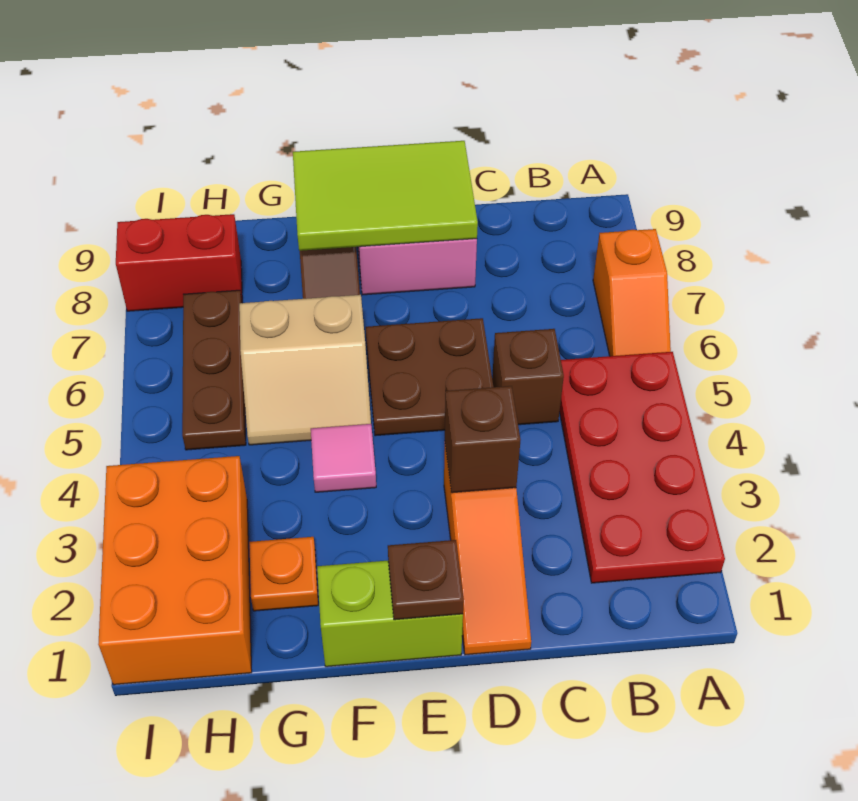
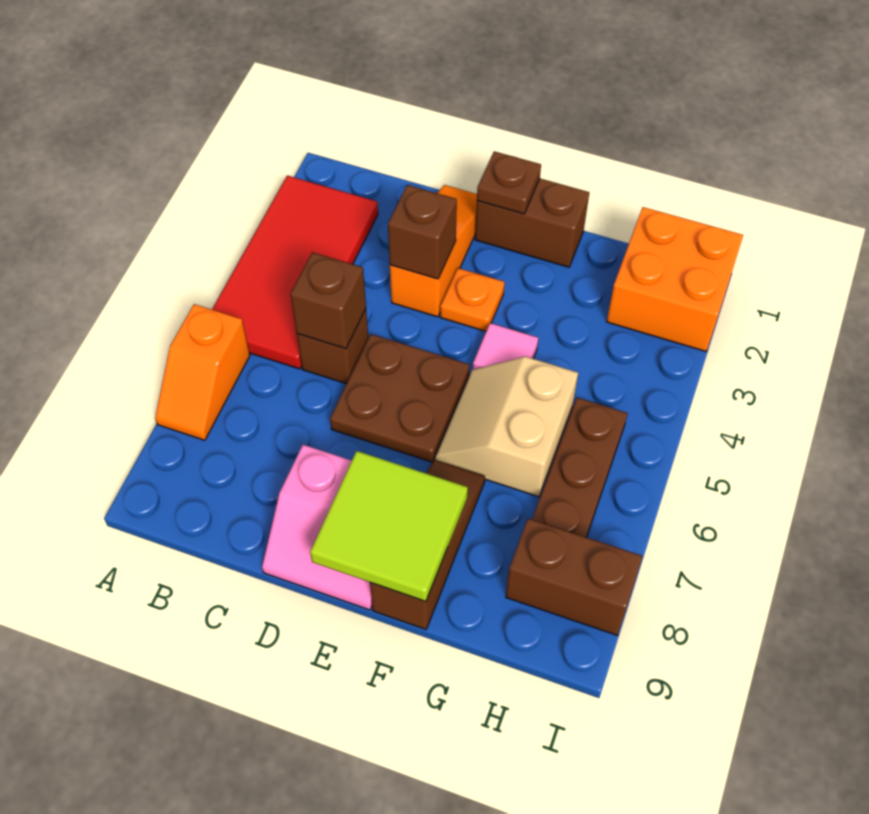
red 2x4 plate [560,352,725,583] -> red 2x4 tile [212,175,378,369]
orange 1x2 slope [593,229,671,356] -> orange 1x2 slope turned to [155,304,250,440]
none -> brown 1x1 brick [290,252,366,349]
lime 2x3 tile [293,141,478,251] -> lime 2x2 tile [310,451,468,601]
lime 1x2 brick [317,561,463,667] -> brown 1x2 brick [475,179,589,267]
tan 2x2 slope [239,295,371,445] -> tan 2x2 slope turned to [435,357,578,497]
orange 1x1 plate [249,537,318,611] -> orange 1x1 plate moved to [440,268,505,331]
orange 2x3 brick [98,456,252,685] -> orange 2x2 brick [607,207,743,351]
red 1x2 brick [116,214,242,311] -> brown 1x2 brick [506,518,643,635]

